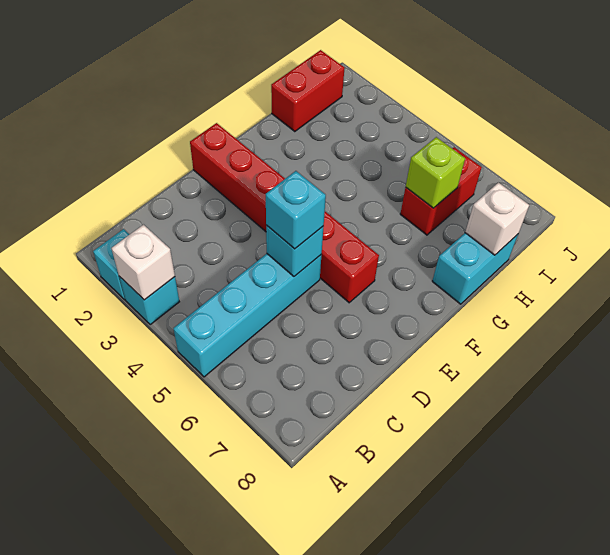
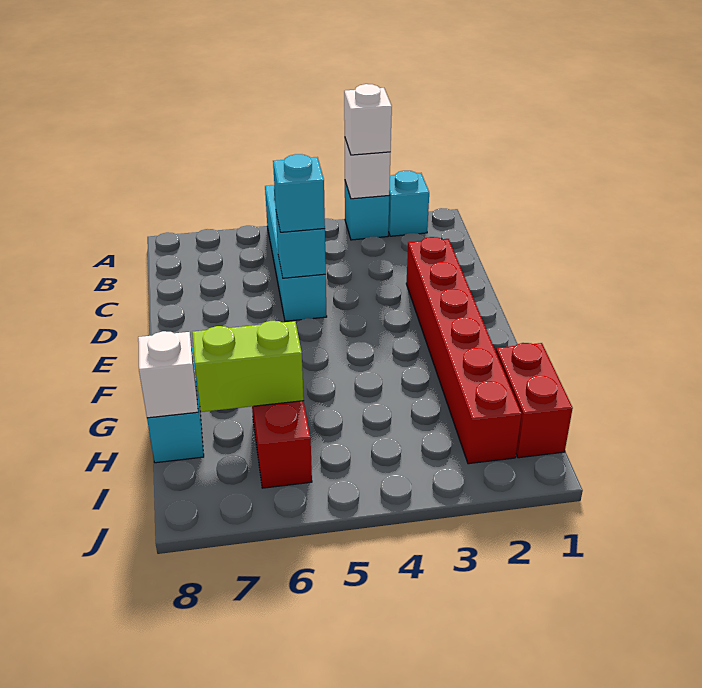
none -> white 1x1 brick [344,84,392,155]
red 1x6 brick [190,123,379,303] -> red 1x6 brick turned to [406,237,521,464]
lime 1x1 brick [406,137,465,208] -> lime 1x2 brick [192,321,304,412]

